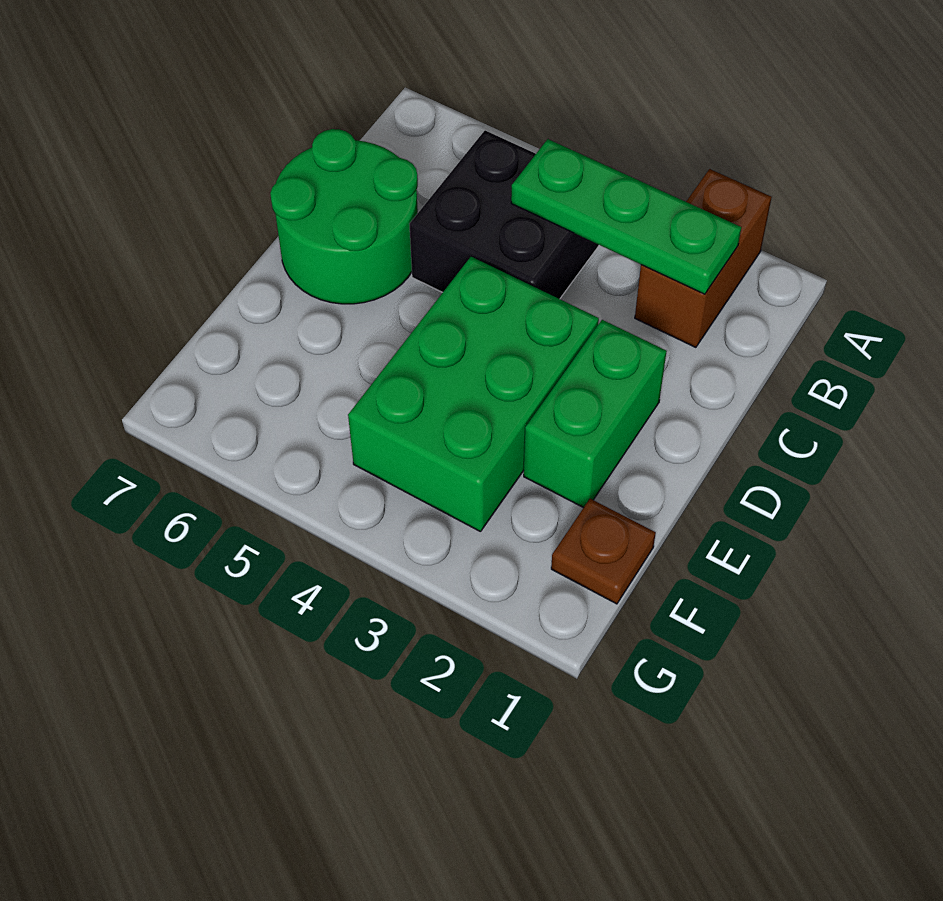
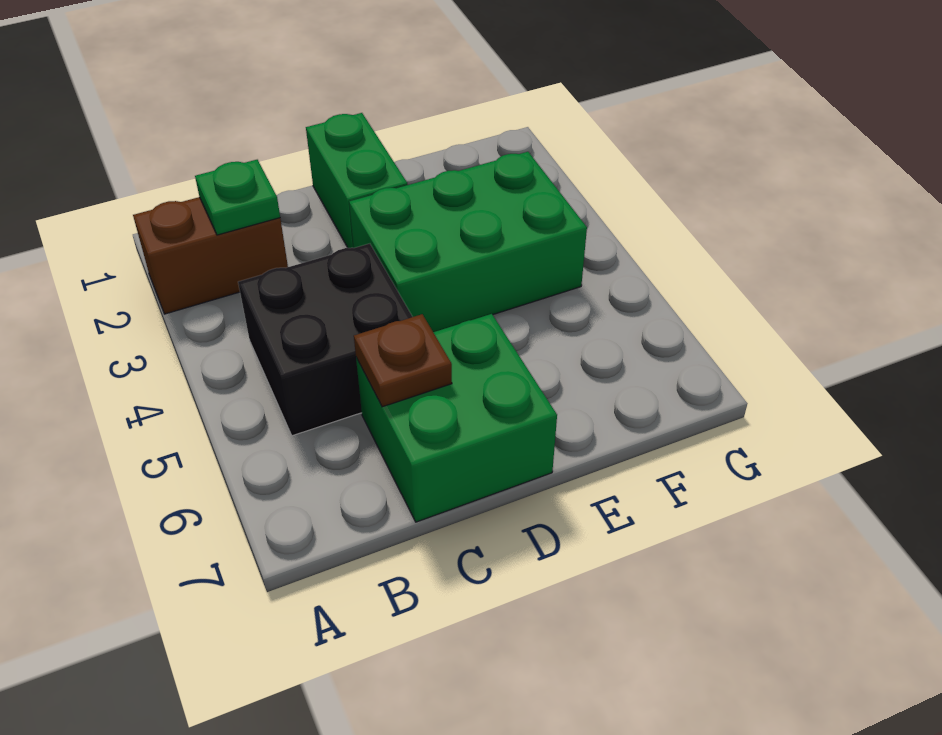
green 1x3 plate [511,139,741,294] -> green 1x1 plate [195,160,280,235]
green 2x2 round brick [270,129,418,304] -> green 2x2 brick [356,314,557,522]
green 1x2 brick [524,320,667,508] -> green 1x2 brick turned to [306,113,408,248]
brown 1x1 plate [551,499,656,604] -> brown 1x1 plate moved to [354,314,452,407]

